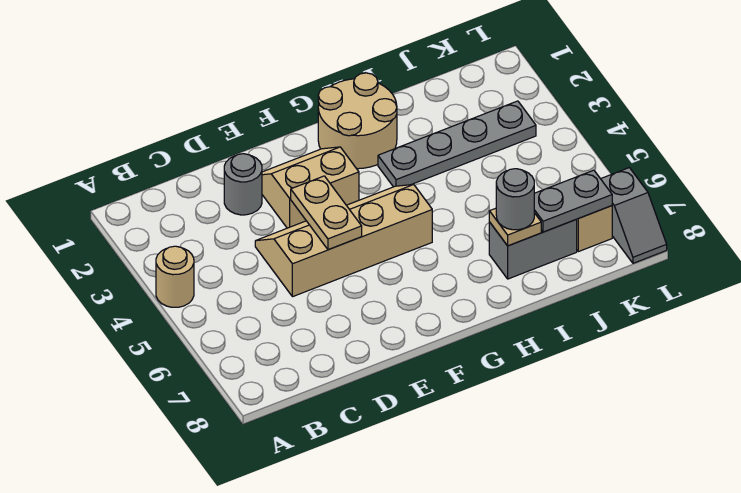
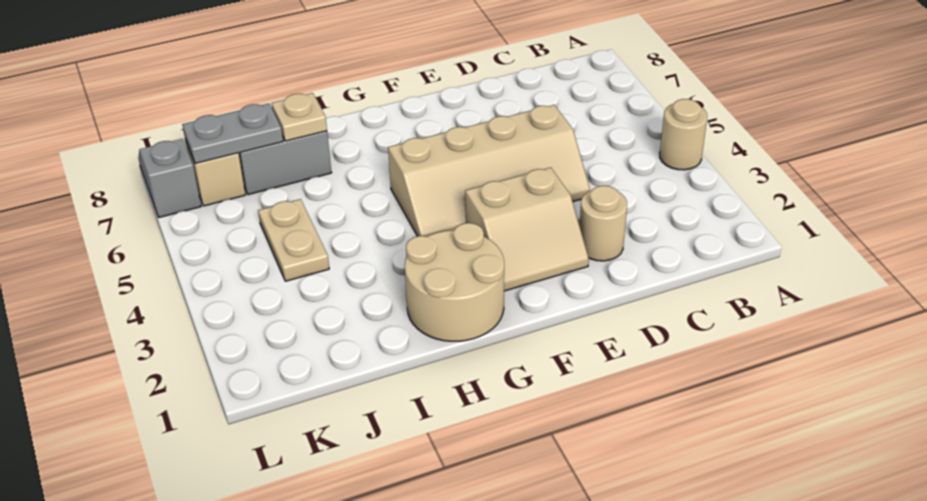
grey 1x1 round brick [224,154,262,215] -> tan 1x1 round brick [580,186,627,261]
tan 1x2 plate [291,176,362,250] -> tan 1x2 plate moved to [258,199,329,281]
grey 1x4 plate [378,101,536,187] -> none
grey 1x1 round brick [496,169,534,230] -> none

